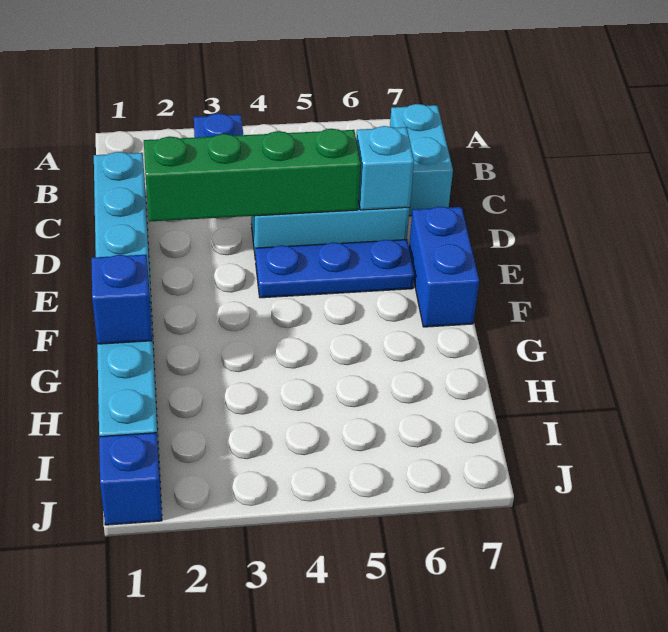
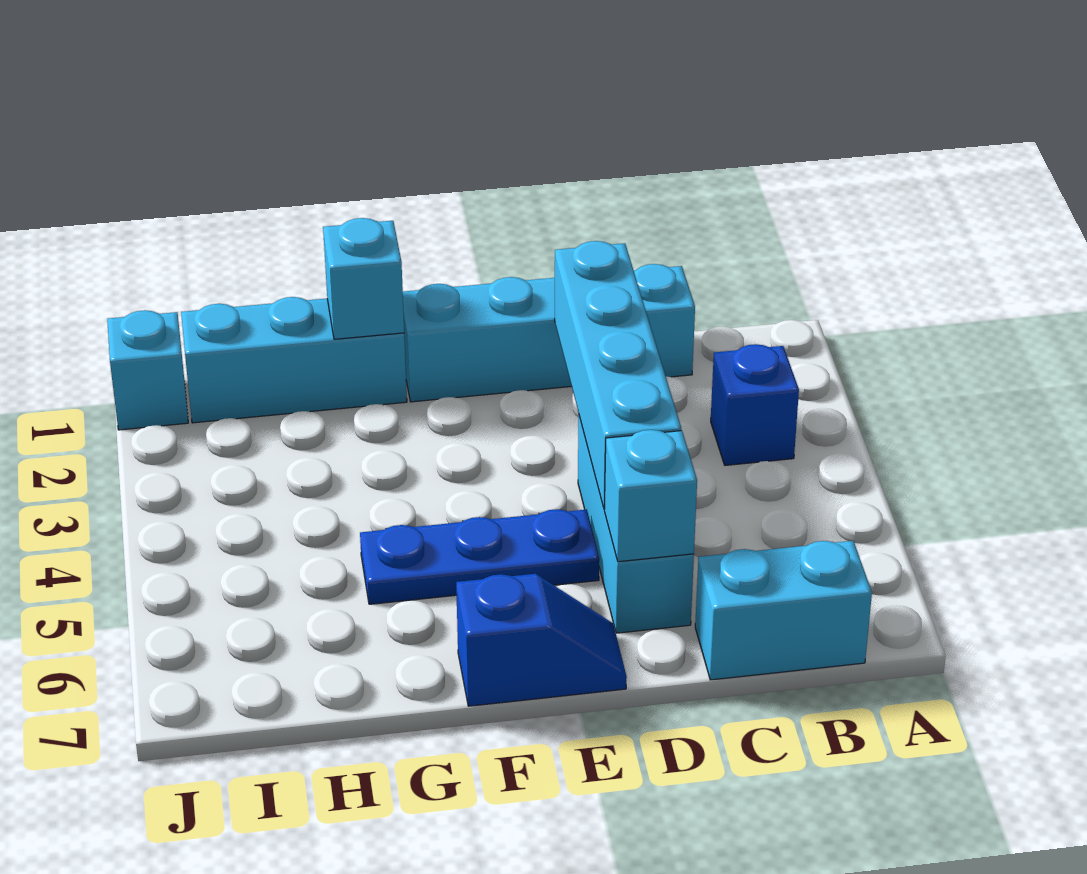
green 1x4 brick [144,129,361,222] -> cyan 1x4 brick [555,241,681,509]
blue 1x3 plate [255,240,414,298] -> blue 1x3 plate turned to [360,509,599,604]
blue 1x2 brick [409,207,479,327] -> blue 1x2 slope [456,574,627,706]
blue 1x1 brick [91,255,152,344] -> cyan 1x1 brick [323,218,404,339]
blue 1x1 brick [99,433,162,525] -> cyan 1x1 brick [107,310,188,430]

